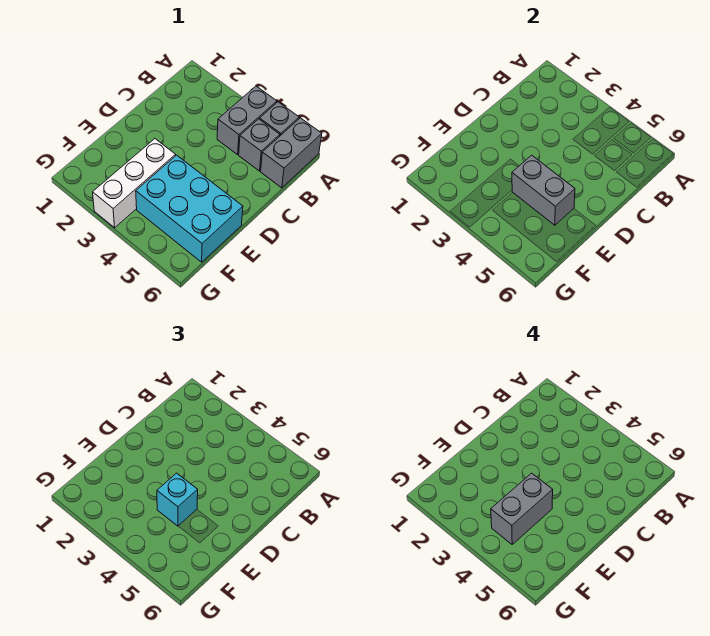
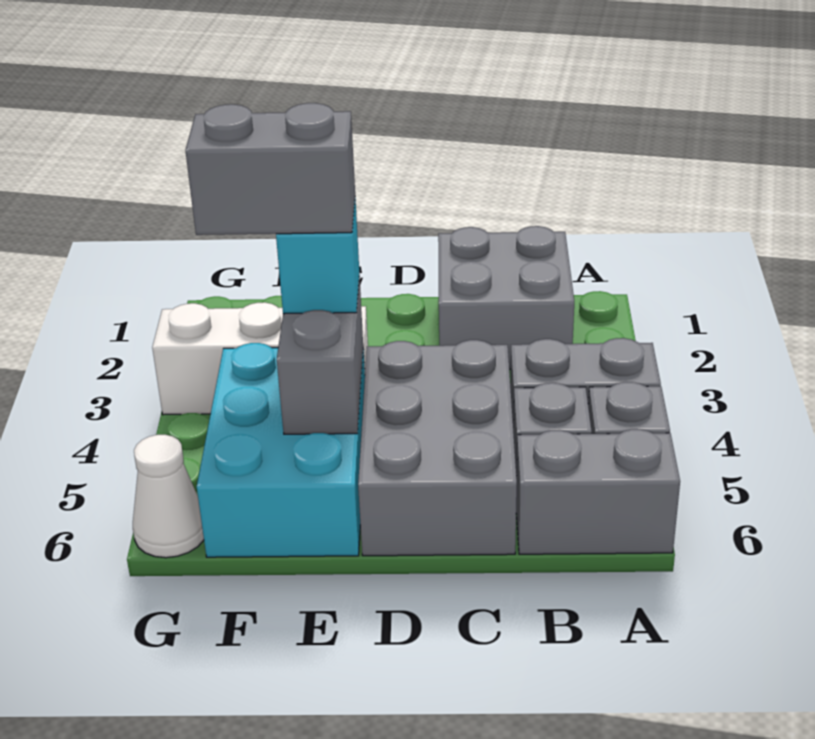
none -> grey 2x2 brick [438,226,574,369]
none -> grey 2x3 brick [358,340,517,556]
none -> white 1x1 cone [133,435,204,558]

